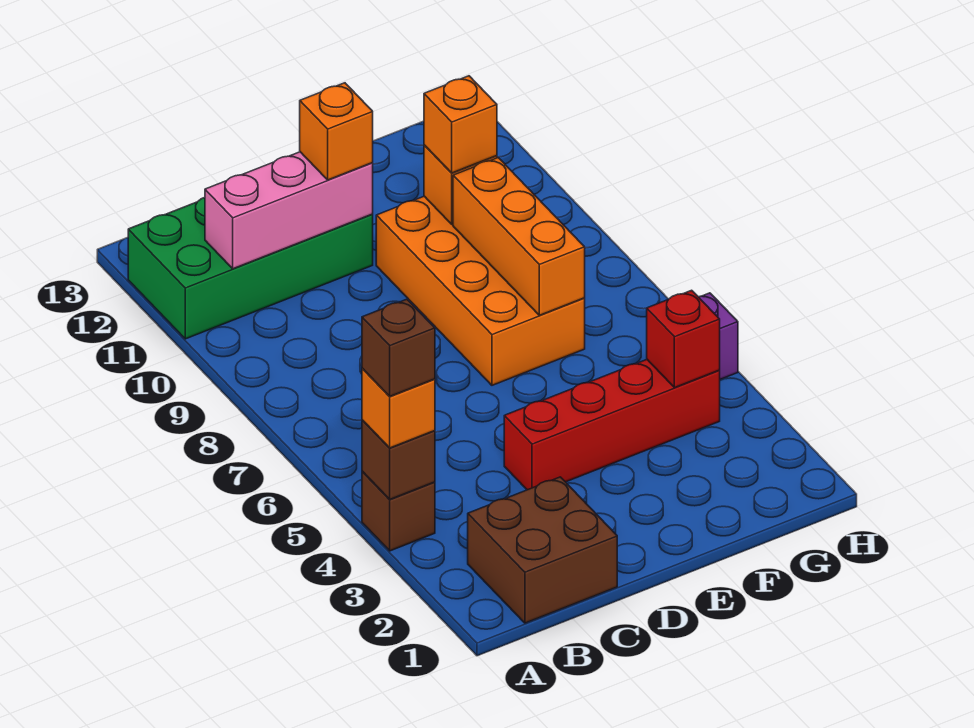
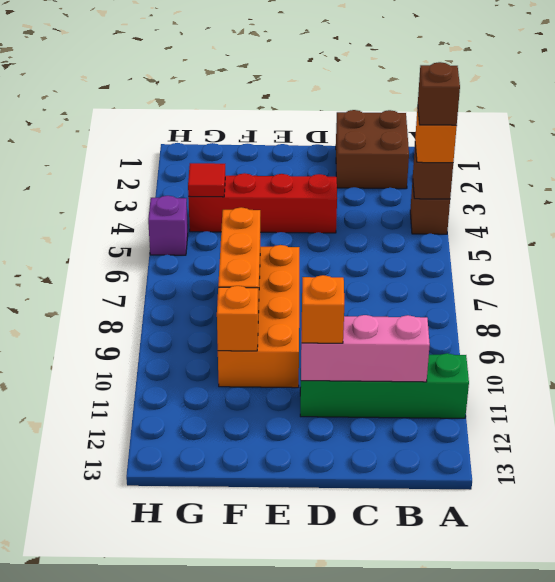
green 2x4 brick [128,198,373,339] -> green 1x4 brick [300,353,469,418]
orange 1x1 brick [424,76,497,173] -> none
red 1x1 brick [647,290,720,388] -> red 1x1 tile [188,163,225,197]

